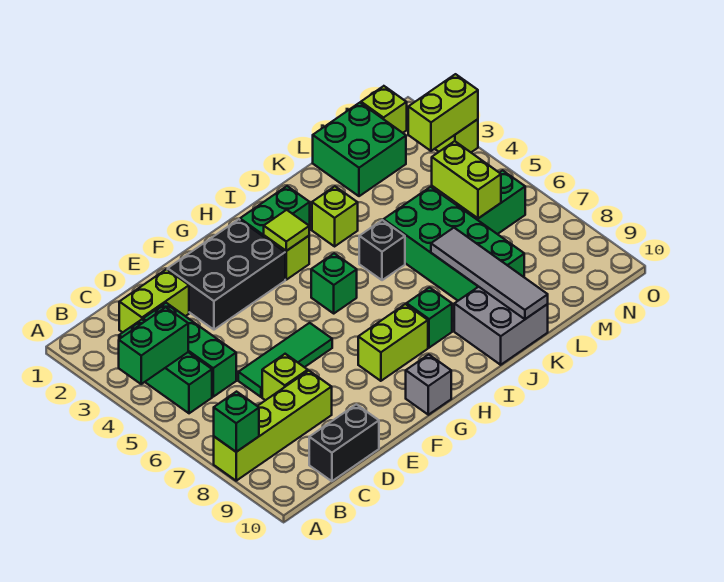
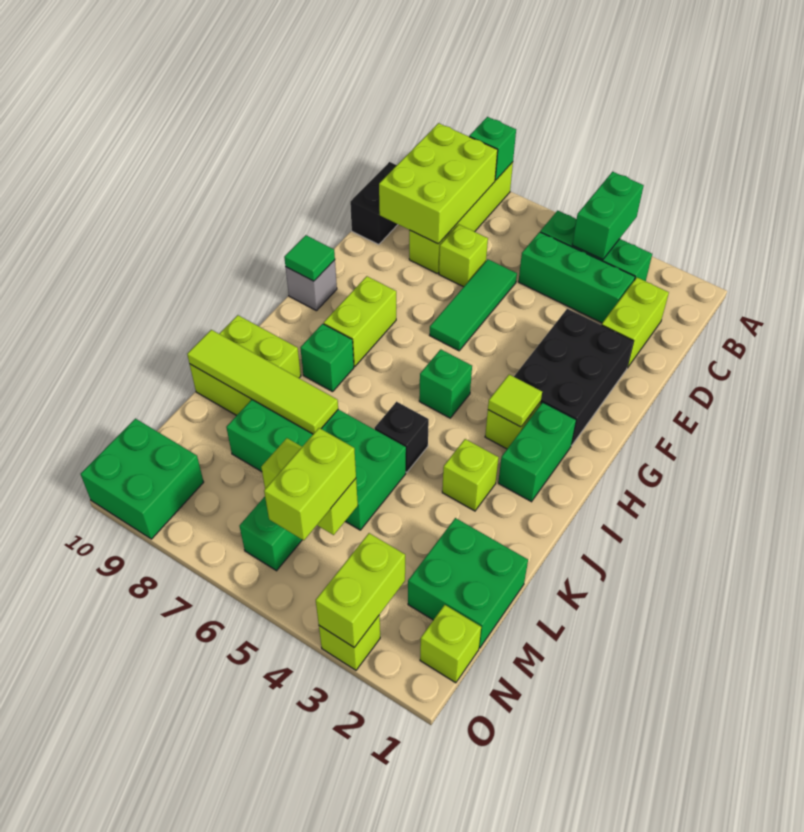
none -> lime 2x3 brick [379,123,498,244]
none -> green 1x1 tile [284,235,335,281]
grey 2x2 brick [454,287,548,365] -> lime 2x2 brick [190,315,301,416]
grey 1x4 tile [431,228,548,319] -> lime 1x4 tile [187,330,338,434]
none -> lime 1x2 brick [264,428,356,540]
none -> green 2x2 brick [81,419,204,539]

